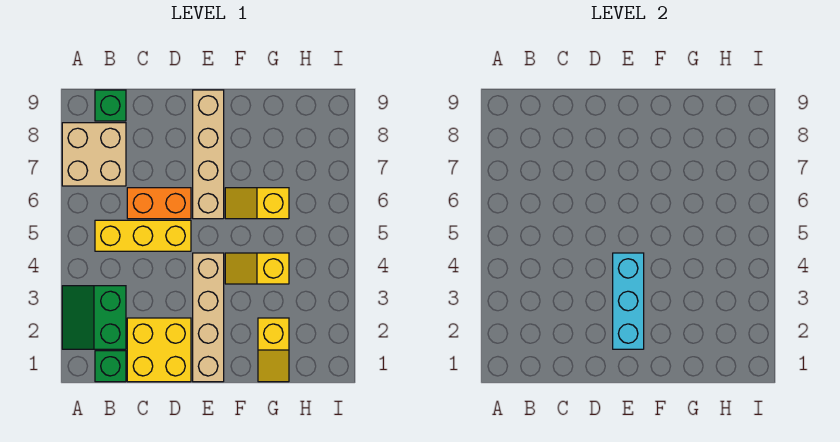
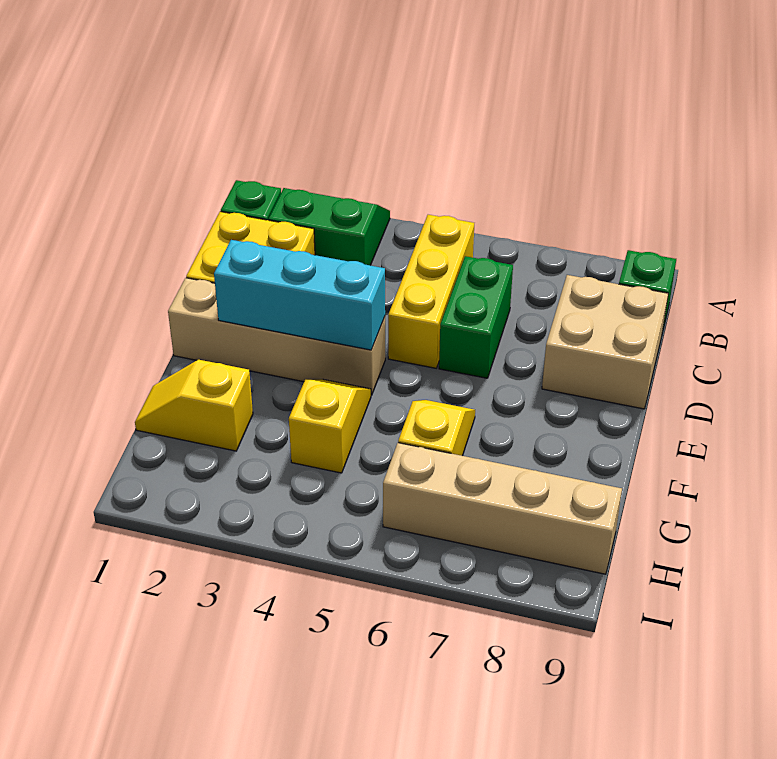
tan 2x2 brick [62,123,126,186] -> tan 2x2 brick moved to [542,275,668,409]
orange 1x2 brick [127,188,191,219] -> green 1x2 brick [439,256,513,378]
tan 1x4 brick [193,90,224,219] -> tan 1x4 brick moved to [383,443,622,574]

